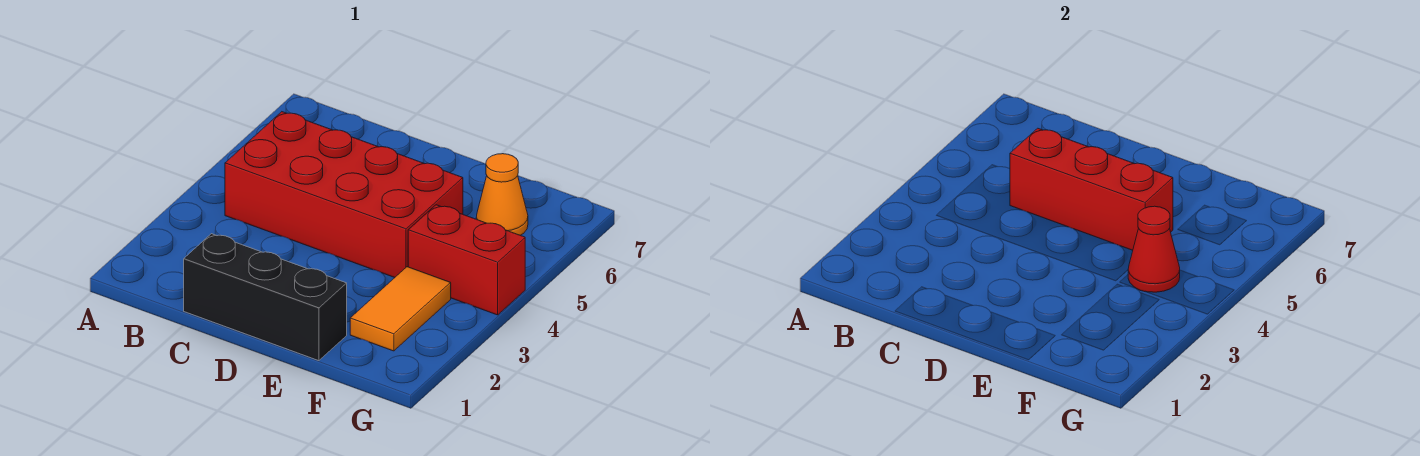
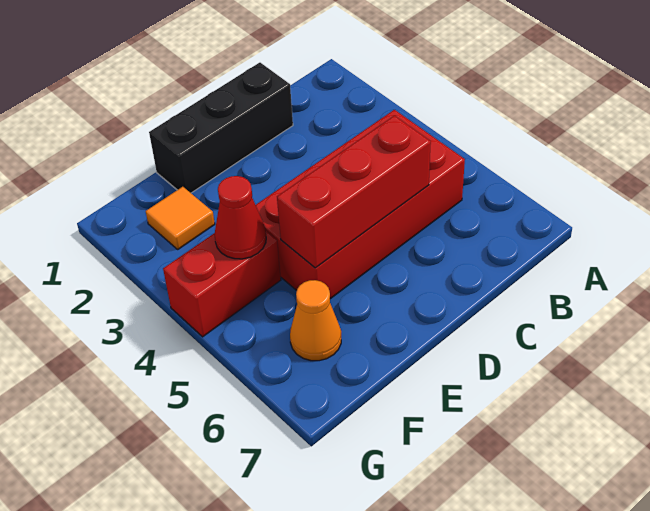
orange 1x2 tile [350,267,451,351] -> orange 1x1 tile [146,187,215,249]

